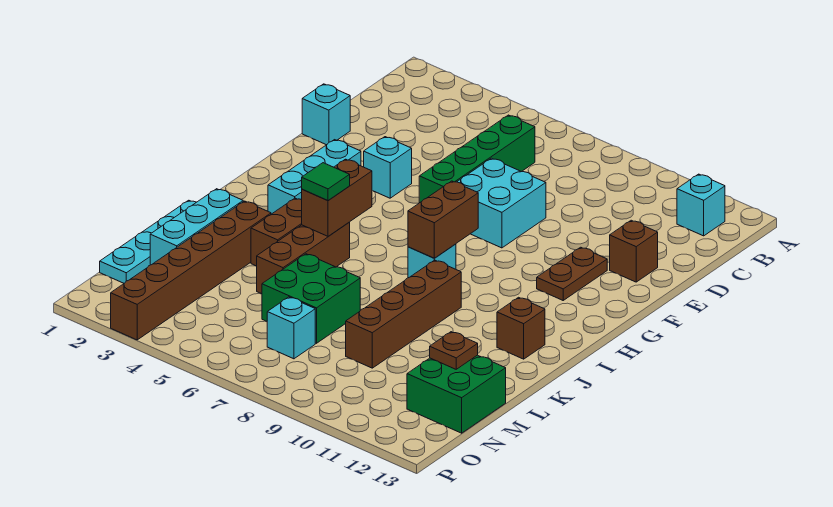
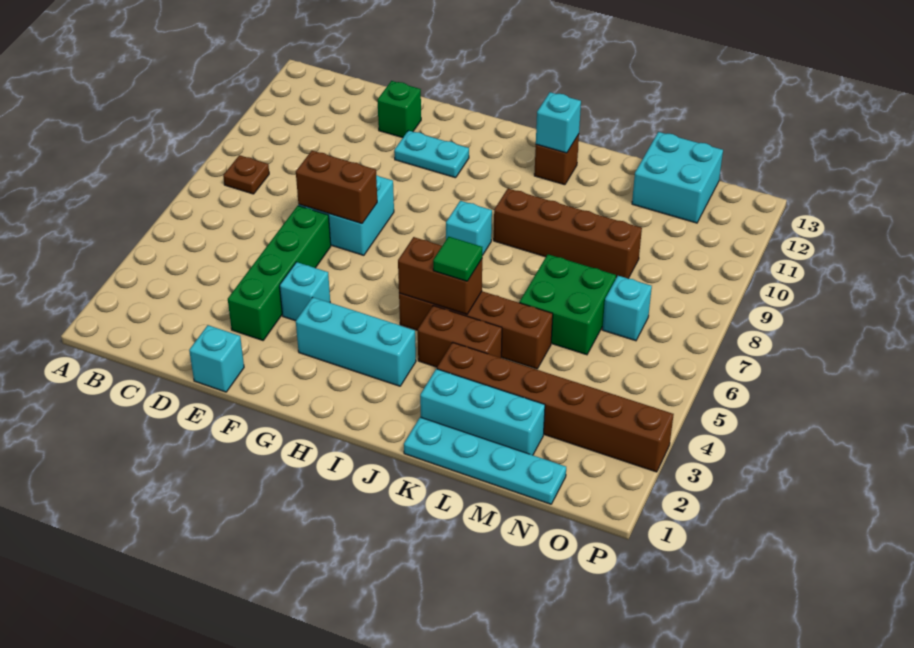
cyan 1x1 brick [677,174,725,236] -> cyan 1x1 brick moved to [536,92,581,153]
green 1x4 brick [419,115,535,203] -> green 1x4 brick turned to [228,206,331,340]
brown 1x1 brick [610,220,658,282] -> green 1x1 brick [377,81,421,138]
brown 1x2 plate [537,247,607,300] -> cyan 1x2 plate [394,131,469,178]
brown 1x2 brick [408,181,478,258] -> brown 1x2 brick moved to [296,151,377,224]
brown 1x3 brick [257,223,350,294] -> brown 1x4 brick [399,291,553,369]
green 2x2 brick [407,355,506,433] -> cyan 2x2 brick [632,132,723,223]
brown 1x1 plate [430,332,478,369] -> brown 1x1 plate moved to [223,155,269,194]

